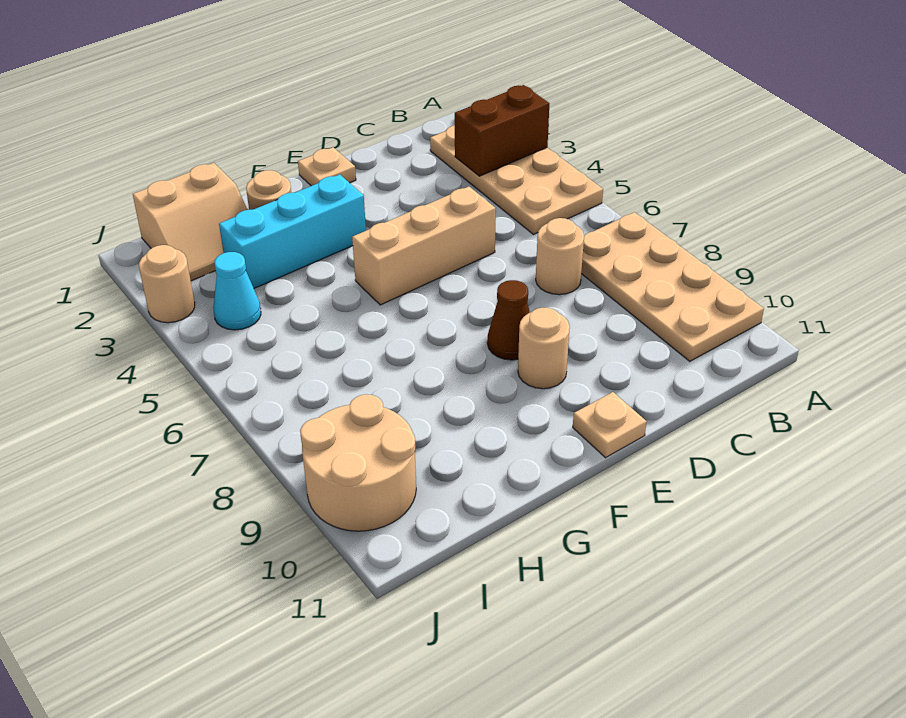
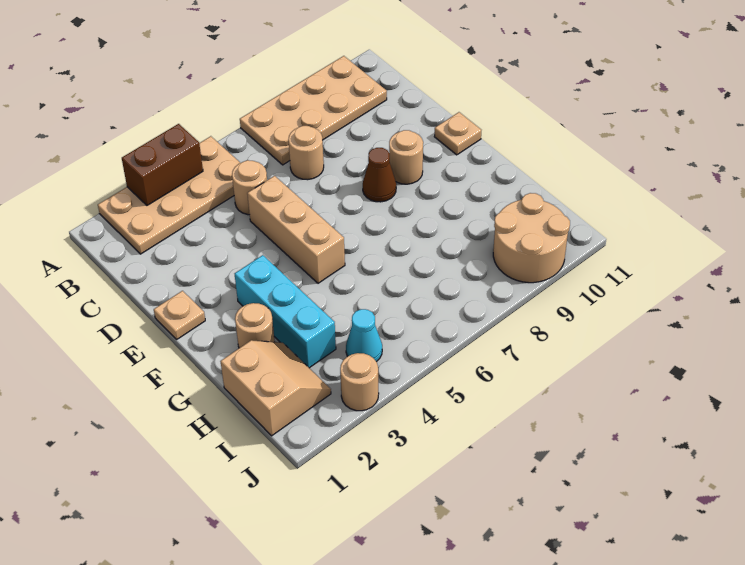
brown 1x2 brick [455,85,549,176] -> brown 1x2 brick turned to [122,124,203,205]
none -> tan 1x1 round brick [232,160,267,215]

